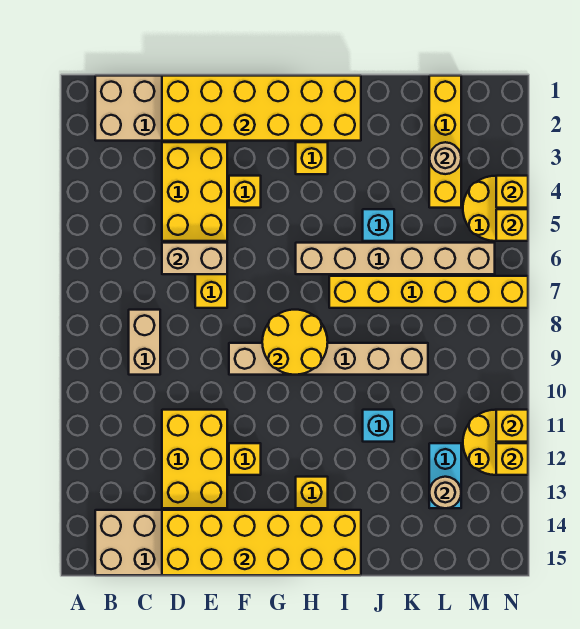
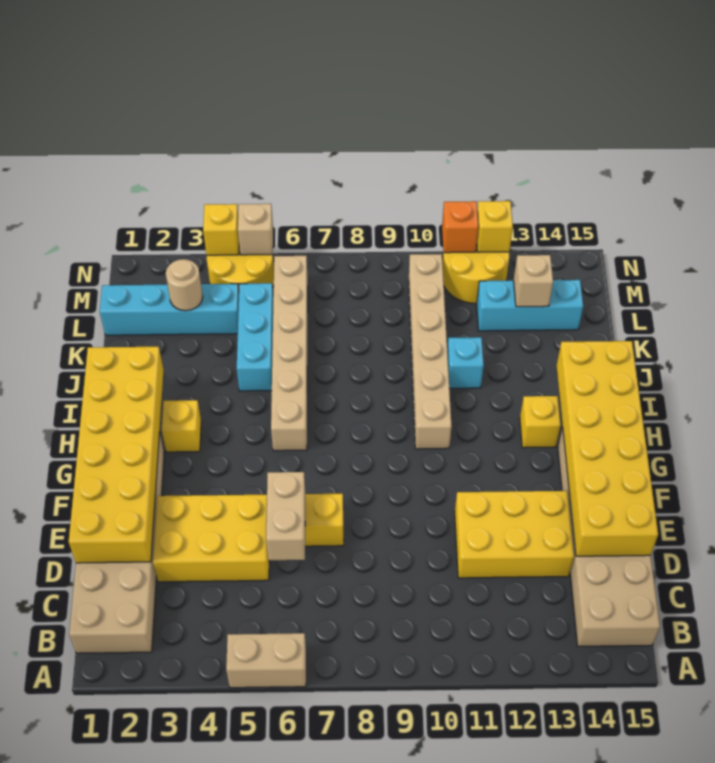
tan 1x2 brick [129,310,160,375] -> tan 1x2 brick moved to [226,633,306,688]
yellow 1x1 brick [229,176,261,208] -> none
tan 1x6 brick [229,343,428,375] -> tan 1x6 brick moved to [409,254,452,449]
yellow 1x1 brick [229,443,261,475] -> none
yellow 2x2 round brick [262,310,328,375] -> none
yellow 1x6 brick [329,276,528,308] -> none
cyan 1x1 brick [363,209,394,241] -> cyan 1x3 brick [237,283,273,391]
yellow 1x4 brick [429,76,461,208] -> cyan 1x4 brick [100,284,239,335]
cyan 1x2 brick [429,443,461,508] -> cyan 1x3 brick [477,280,583,331]
tan 1x1 round brick [429,477,461,508] -> tan 1x1 brick [514,255,553,307]
yellow 1x1 brick [496,209,528,241] -> tan 1x1 brick [238,204,273,255]
yellow 1x1 brick [496,410,528,442] -> orange 1x1 brick [442,201,478,253]

